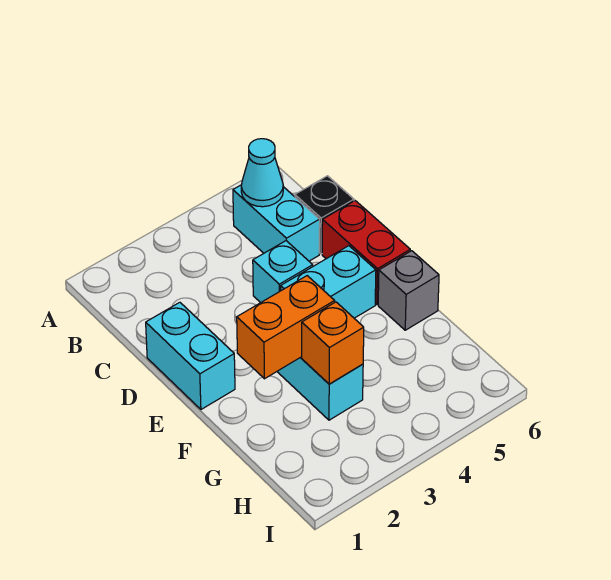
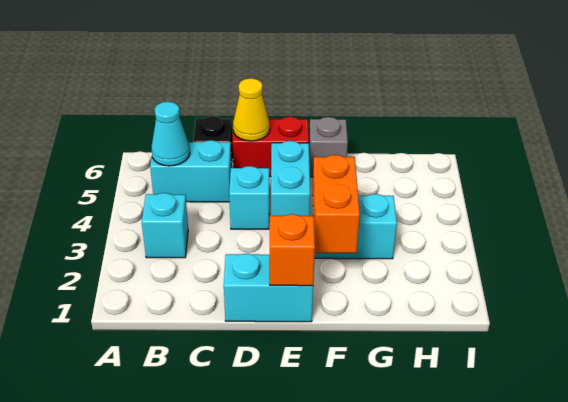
none -> cyan 1x1 brick [142,193,188,258]
none -> yellow 1x1 cone [233,78,270,141]
orange 1x1 brick [302,302,364,384] -> orange 1x1 brick moved to [270,214,315,286]

